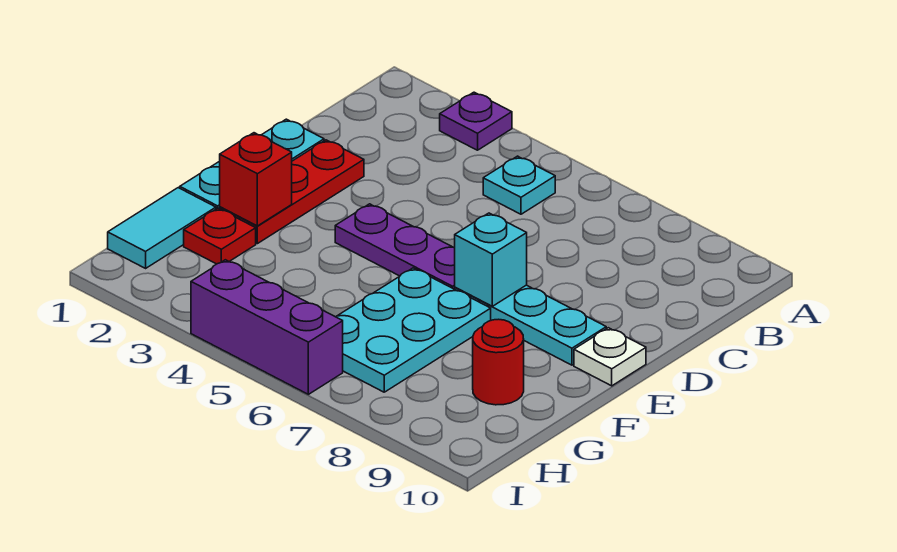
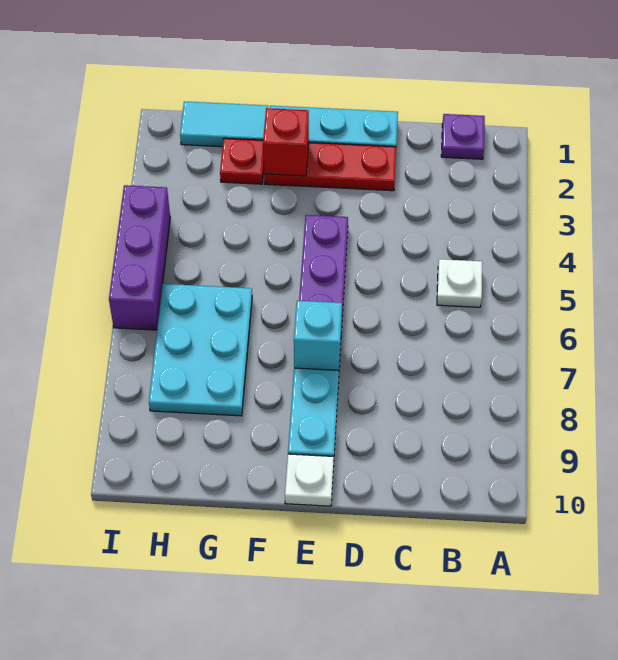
purple 1x1 plate [440,92,512,150] -> purple 1x1 plate moved to [441,114,485,159]
cyan 1x1 plate [483,156,555,214] -> white 1x1 plate [437,259,482,307]
cyan 2x3 plate [336,268,491,392] -> cyan 2x3 plate turned to [149,284,252,416]
red 1x1 round brick [473,319,524,405] -> none

